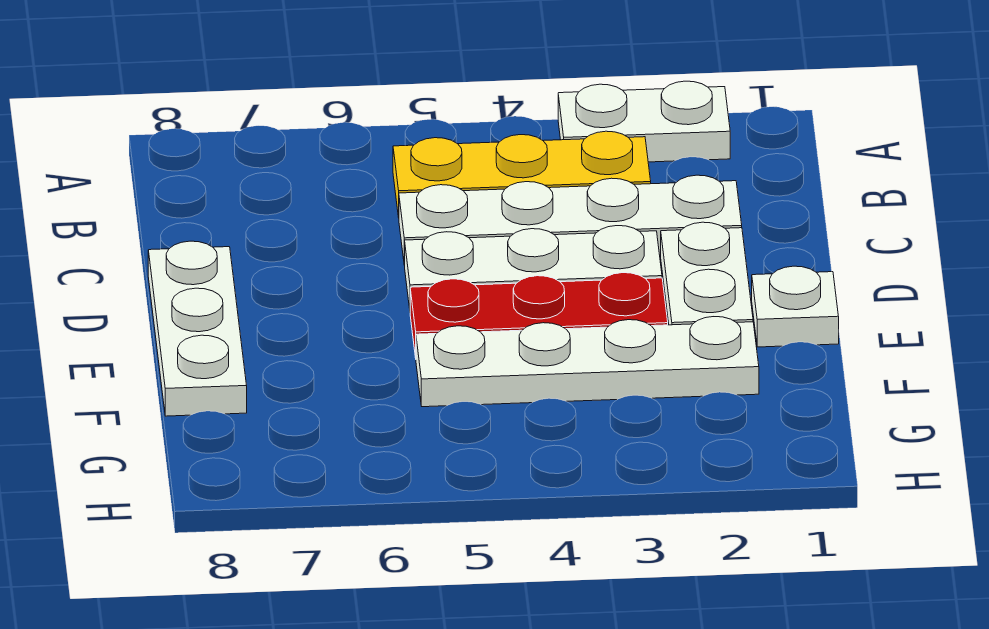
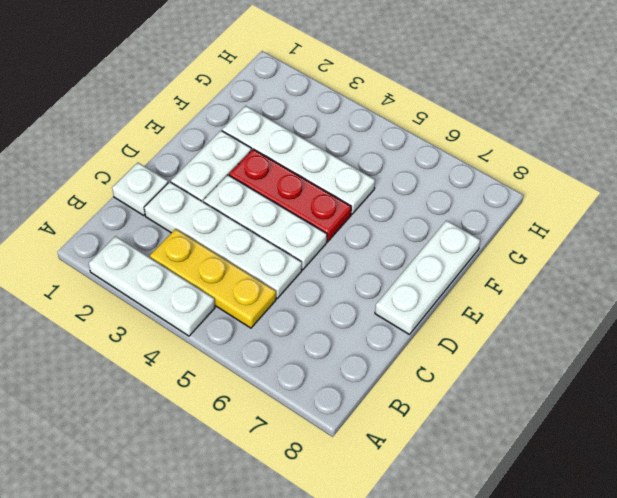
white 1x2 plate [558,81,730,162] -> white 1x3 plate [89,236,215,336]
white 1x1 plate [752,266,839,347] -> white 1x1 plate moved to [112,163,168,216]

